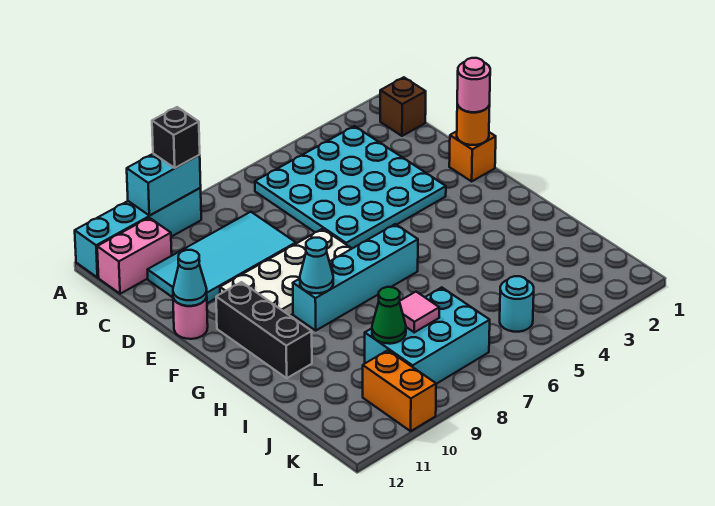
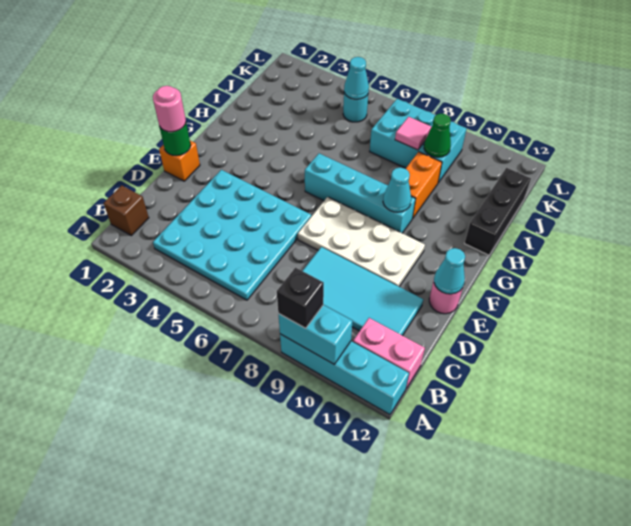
orange 1x1 round brick [457,105,490,145] -> green 1x1 round brick [159,123,191,156]
black 1x3 brick [216,282,312,378] -> black 1x3 brick moved to [464,168,531,255]
none -> cyan 1x1 cone [344,57,369,99]
orange 1x2 brick [363,350,436,431] -> orange 1x2 brick moved to [406,152,442,218]

